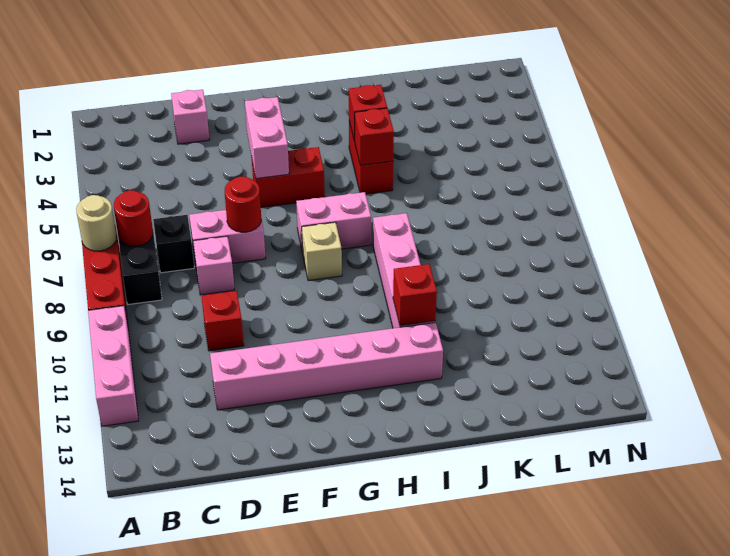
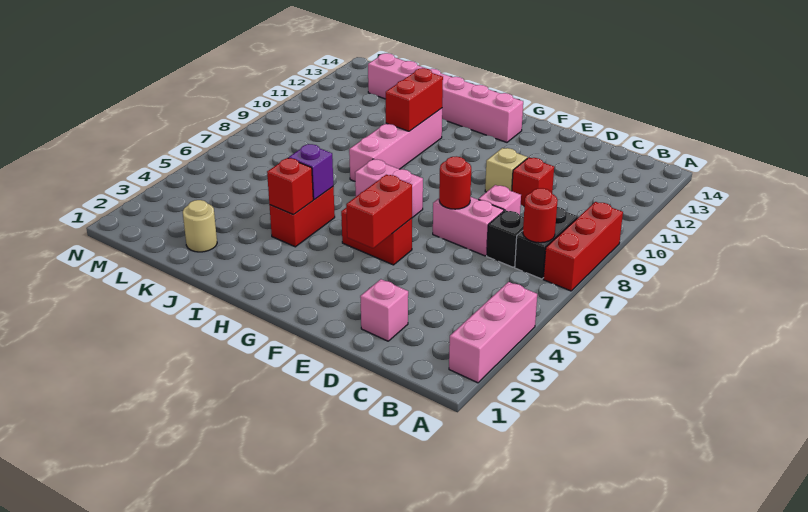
tan 1x1 round brick [76,195,117,251] -> tan 1x1 round brick moved to [183,200,217,252]
pink 1x3 brick [88,306,138,426] -> pink 1x3 brick moved to [449,282,537,383]
pink 1x6 brick [210,322,443,410] -> pink 1x6 brick moved to [368,53,523,142]
pink 1x2 brick [245,97,289,178] -> red 1x2 brick [346,175,412,248]
tan 1x1 brick [302,222,342,281] -> tan 1x1 brick moved to [485,148,527,192]
red 1x1 brick [354,108,394,165] -> purple 1x1 brick [288,144,333,200]
red 1x1 brick [393,264,437,326] -> red 1x2 brick [386,68,443,131]

